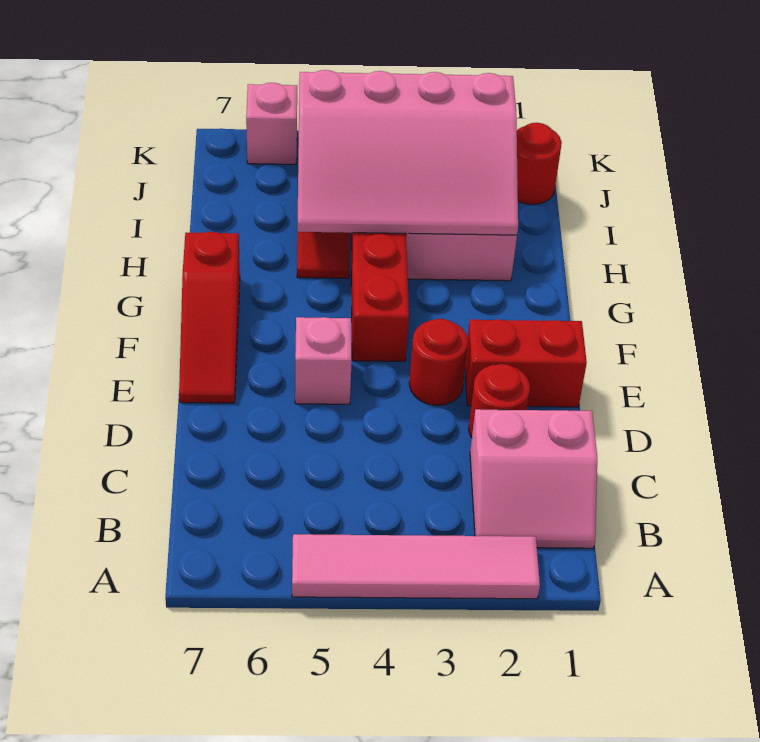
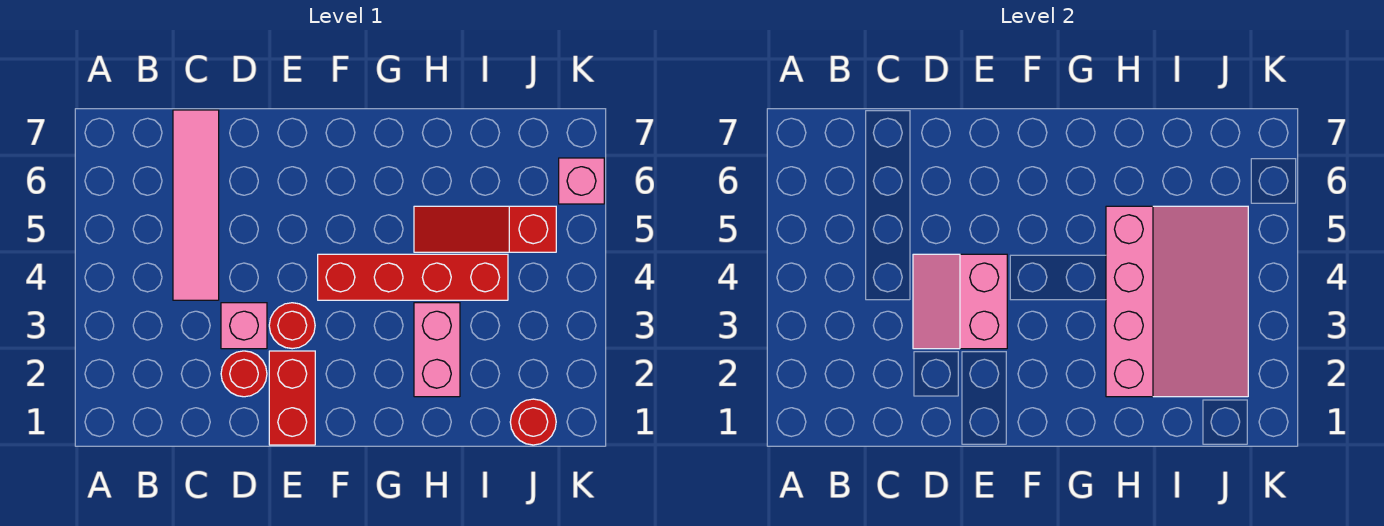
pink 1x4 tile [292,534,540,599] -> pink 1x4 tile moved to [173,110,219,300]
pink 2x2 slope [470,409,597,548] -> pink 2x2 slope moved to [913,254,1007,349]
pink 1x1 brick [295,317,352,404] -> pink 1x1 brick moved to [221,303,267,349]
red 1x3 slope [179,232,240,403] -> none
pink 3x4 slope [297,70,518,235] -> pink 3x4 slope turned to [1106,206,1248,397]

